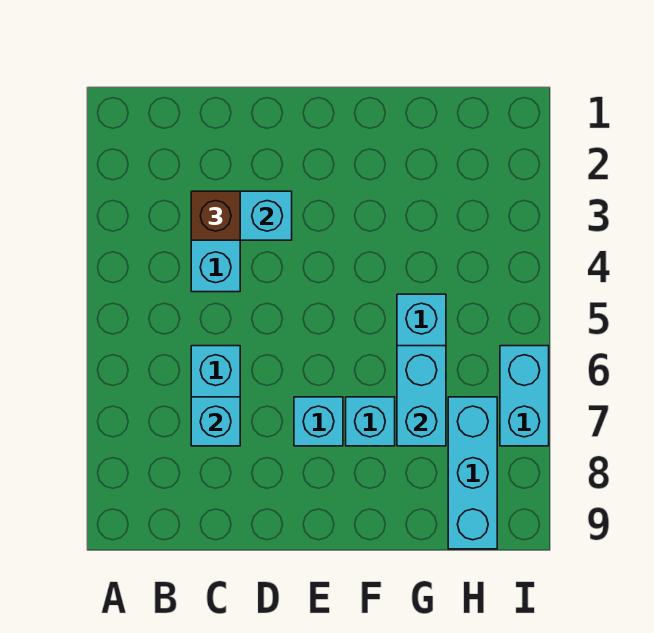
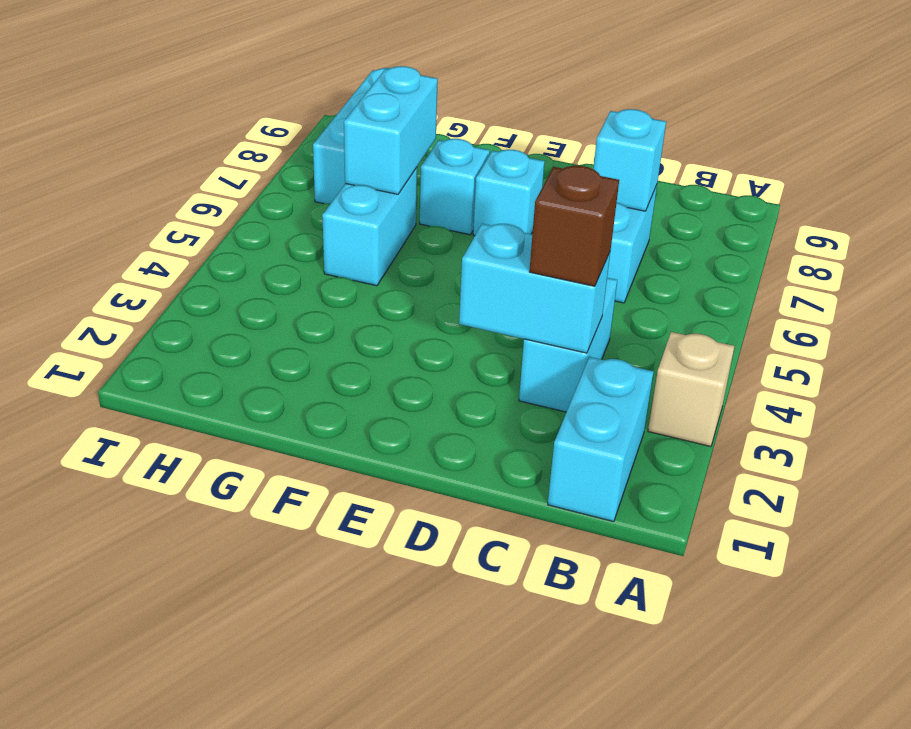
none -> tan 1x1 brick [648,332,734,446]
cyan 1x2 brick [500,346,549,446] -> cyan 1x2 brick moved to [548,357,654,522]

